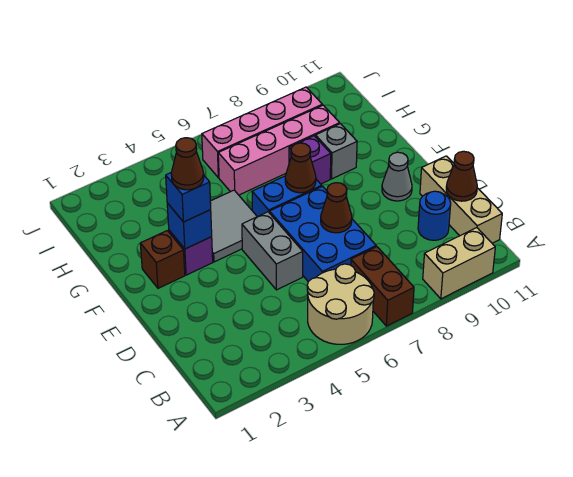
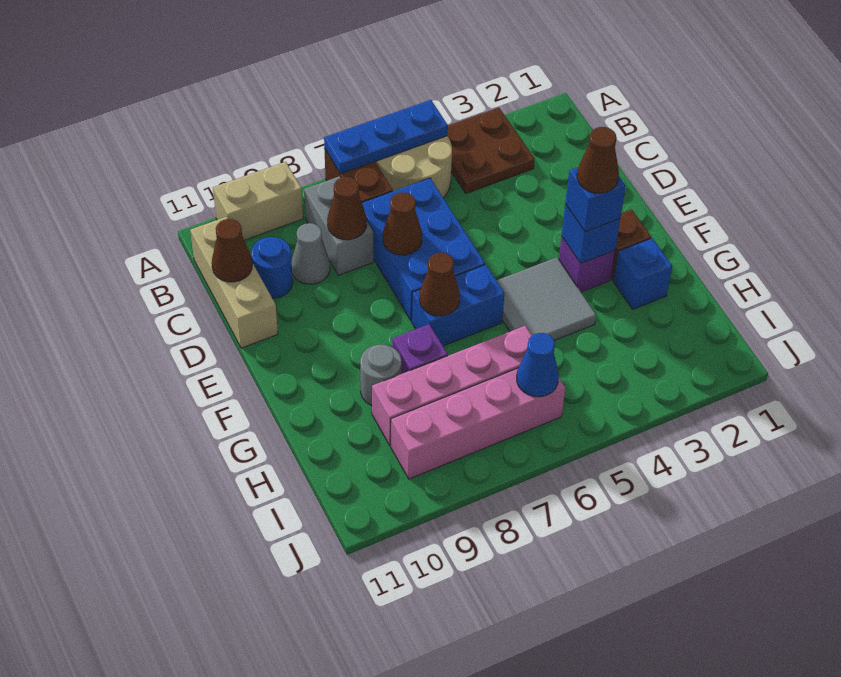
none -> brown 2x2 plate [448,108,535,193]
none -> blue 1x3 plate [324,100,448,174]
none -> brown 1x1 cone [327,177,367,240]
grey 1x2 brick [242,212,303,290] -> grey 1x2 brick moved to [304,176,373,275]
grey 1x1 cone [382,152,412,201] -> grey 1x1 cone moved to [292,223,330,284]
none -> blue 1x1 brick [613,238,672,309]
grey 1x1 brick [315,124,357,179] -> grey 1x1 round brick [360,345,401,406]
none -> blue 1x1 cone [517,333,559,397]

